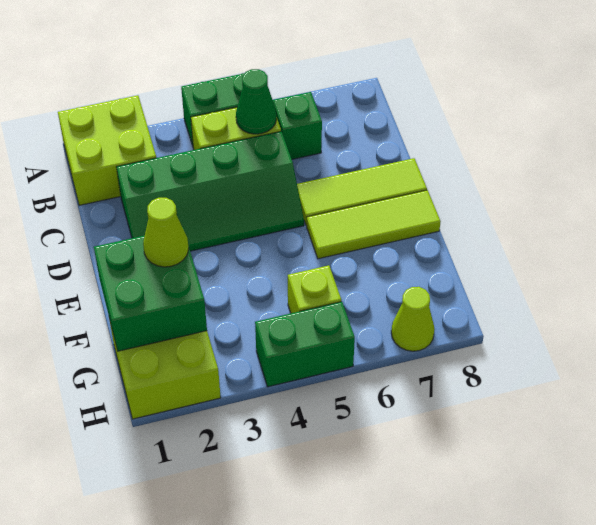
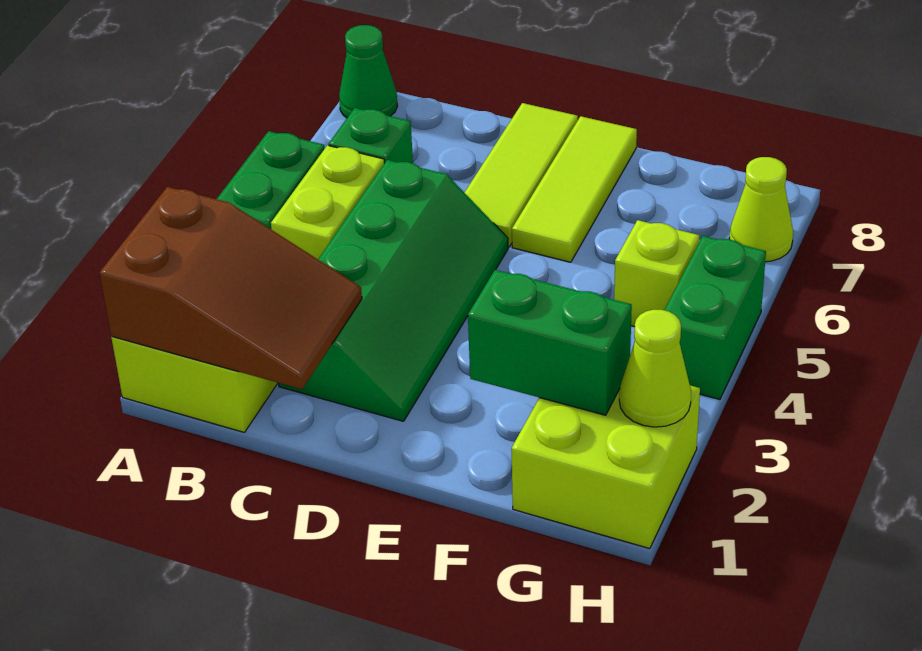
none -> brown 2x3 slope [100,187,362,389]
green 1x1 cone [236,69,276,134] -> green 1x1 cone moved to [339,25,397,118]
green 2x2 brick [94,227,207,351] -> green 1x2 brick [468,270,632,415]
lime 1x1 cone [143,198,189,267] -> lime 1x1 cone moved to [619,310,691,427]

